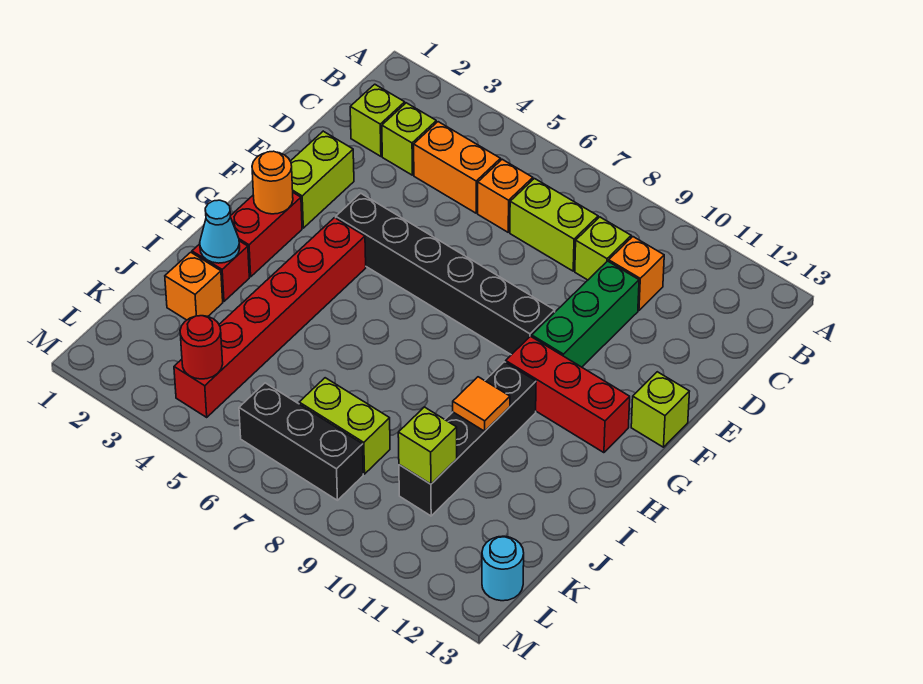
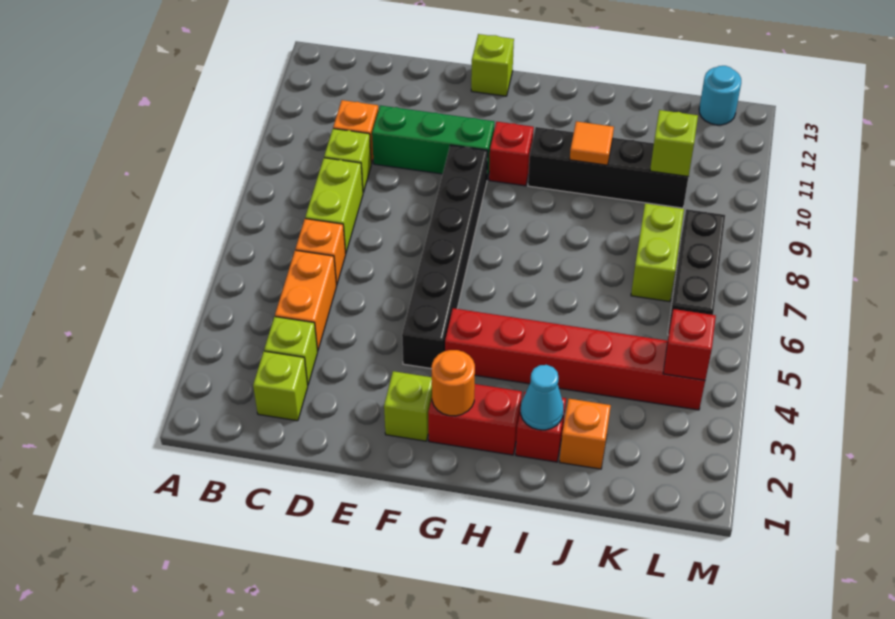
lime 1x2 brick [290,131,354,228] -> lime 1x1 brick [384,371,432,441]
red 1x3 brick [506,336,630,453] -> red 1x1 brick [489,122,534,186]
red 1x1 round brick [180,316,223,379] -> red 1x1 brick [663,309,716,380]

